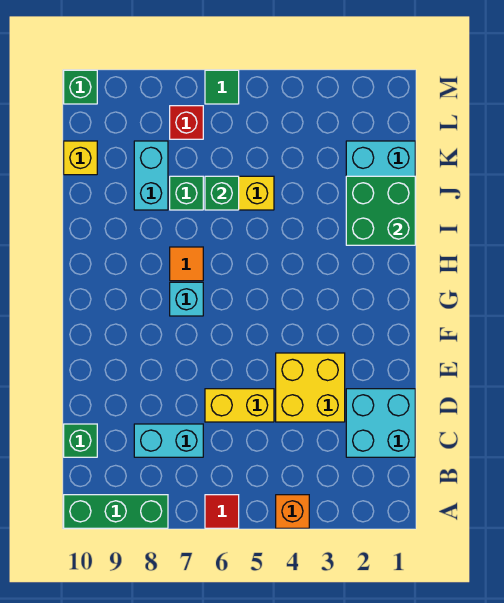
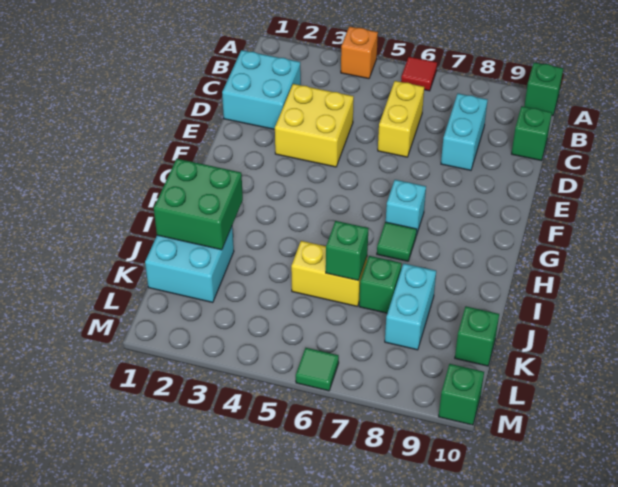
green 1x3 brick [64,495,168,528] -> green 1x1 brick [524,63,563,116]
cyan 1x2 brick [134,424,203,457] -> cyan 1x2 brick turned to [441,93,488,170]
yellow 1x2 brick [205,389,274,422] -> yellow 1x2 brick turned to [378,81,424,157]
orange 1x1 tile [170,247,203,281] -> green 1x1 tile [377,222,417,261]
yellow 1x1 brick [64,141,97,175] -> green 1x1 brick [455,306,499,366]
red 1x1 brick [170,106,203,139] -> none

